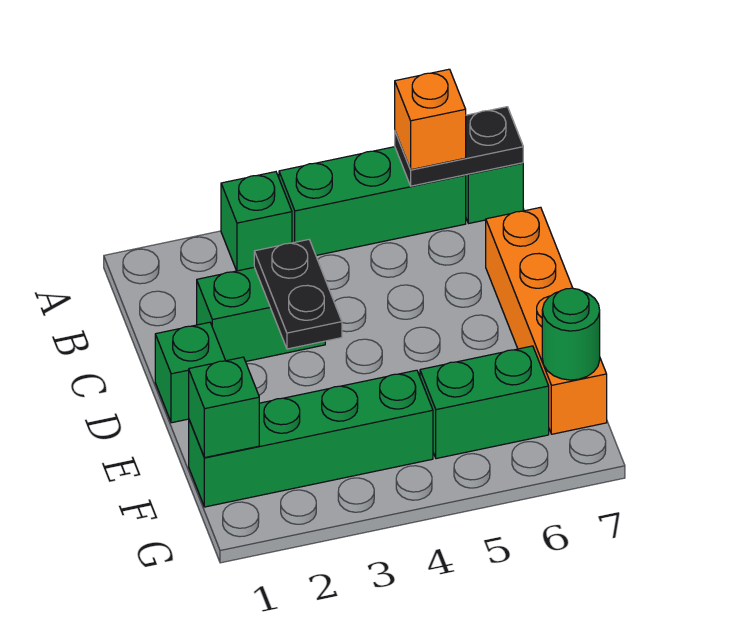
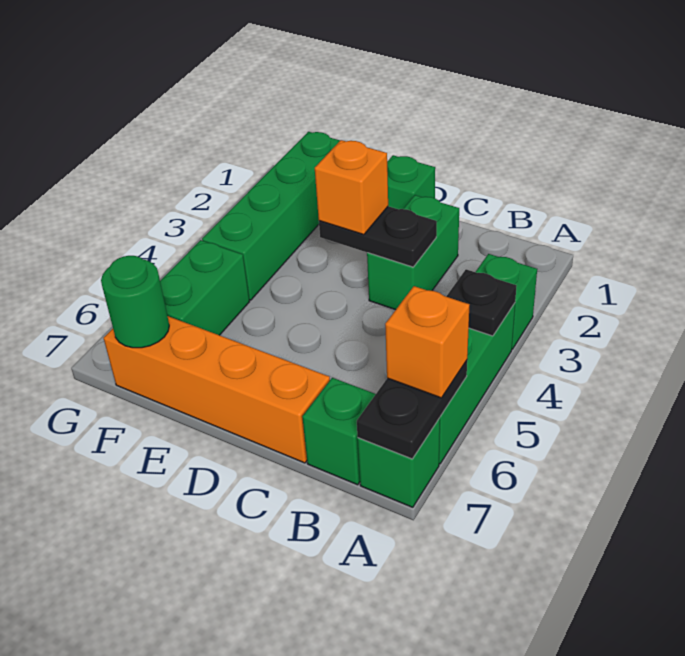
none -> black 1x1 plate [446,269,516,336]
none -> orange 1x1 brick [315,140,388,235]
green 1x1 brick [189,357,259,458] -> green 1x1 brick moved to [302,378,376,485]

